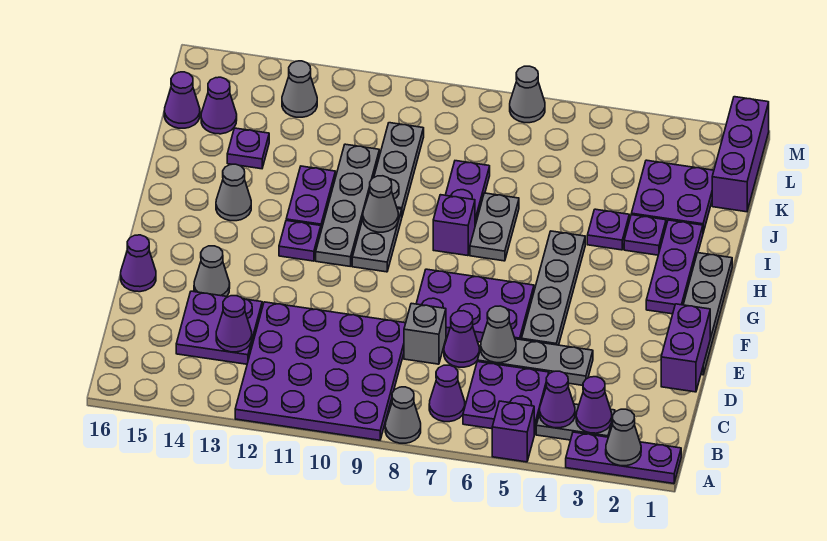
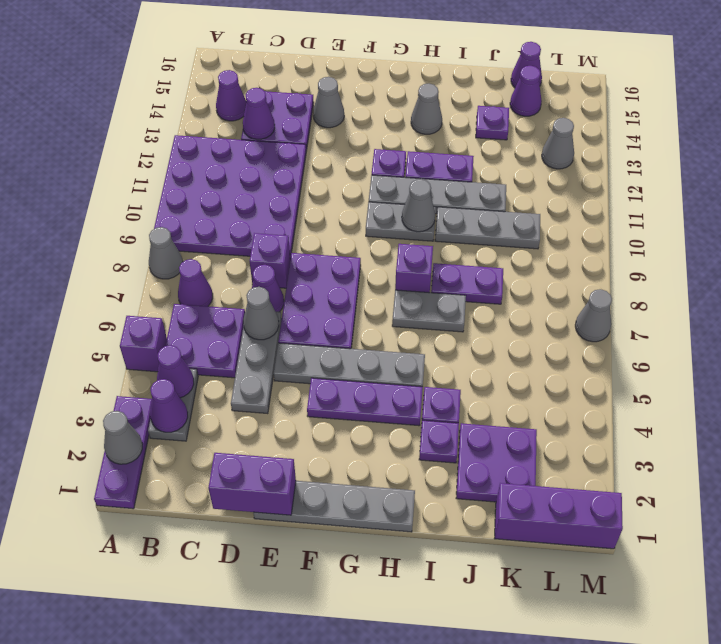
grey 1x1 brick [404,303,446,364] -> purple 1x1 brick [250,233,290,288]
purple 1x1 cone [121,235,156,292] -> purple 1x1 cone moved to [216,70,247,121]
purple 1x3 plate [646,220,703,314] -> purple 1x3 plate moved to [307,378,423,426]

